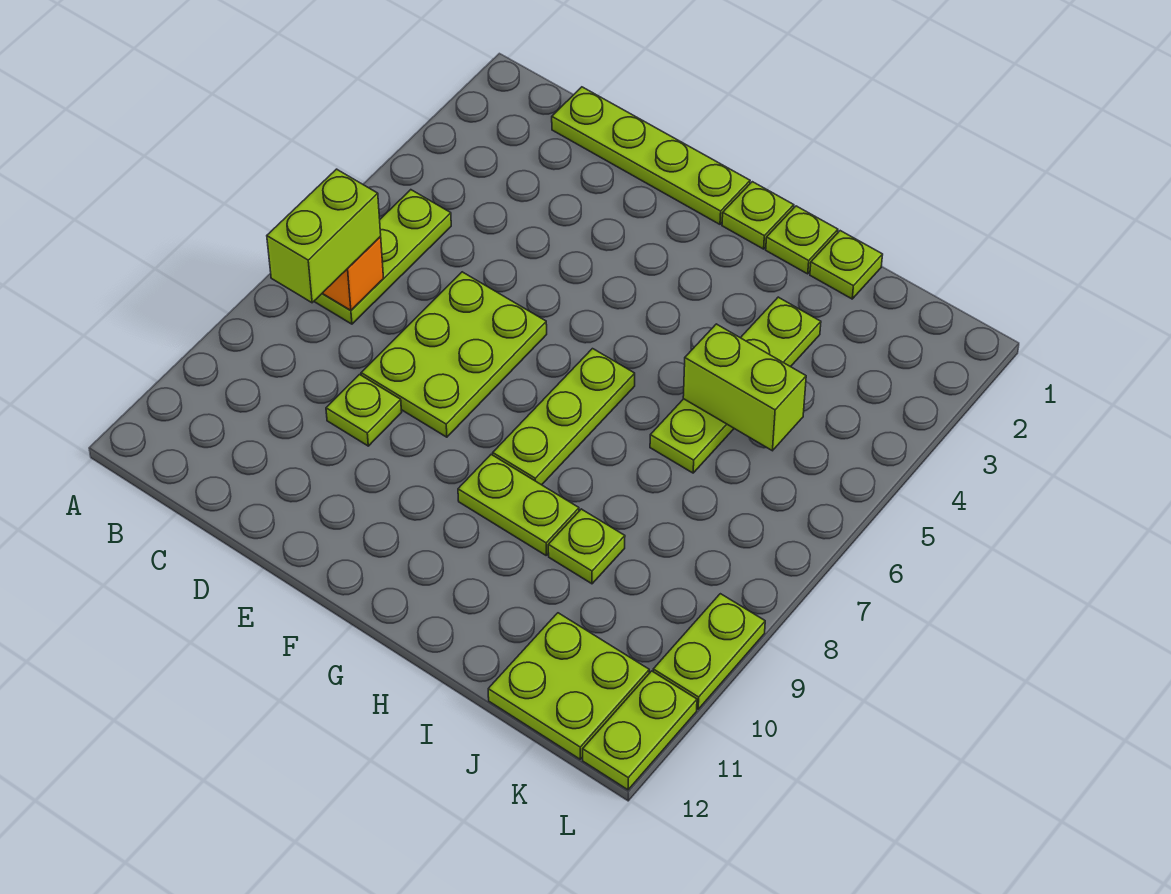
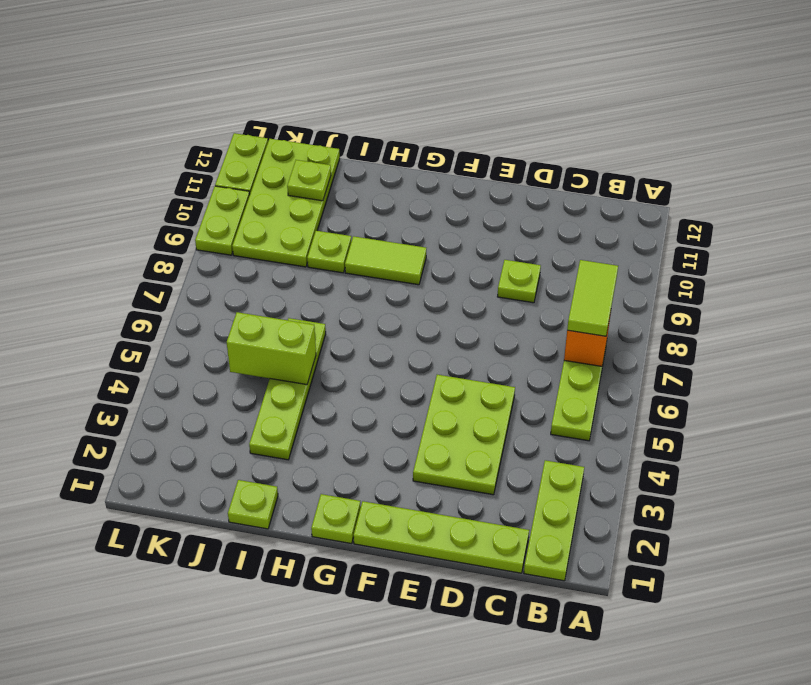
lime 1x2 brick [267,169,381,303] -> lime 1x2 tile [567,260,618,336]
lime 2x3 plate [361,272,547,437] -> lime 2x3 plate moved to [413,375,515,495]
lime 1x3 plate [493,349,635,485] -> lime 1x3 plate moved to [524,460,584,581]
lime 1x2 plate [458,455,579,555] -> lime 1x2 tile [345,236,426,285]
lime 1x1 plate [766,206,838,274] -> lime 1x1 plate moved to [287,160,331,201]
lime 2x2 plate [488,613,649,759] -> lime 2x4 plate [232,139,340,267]

